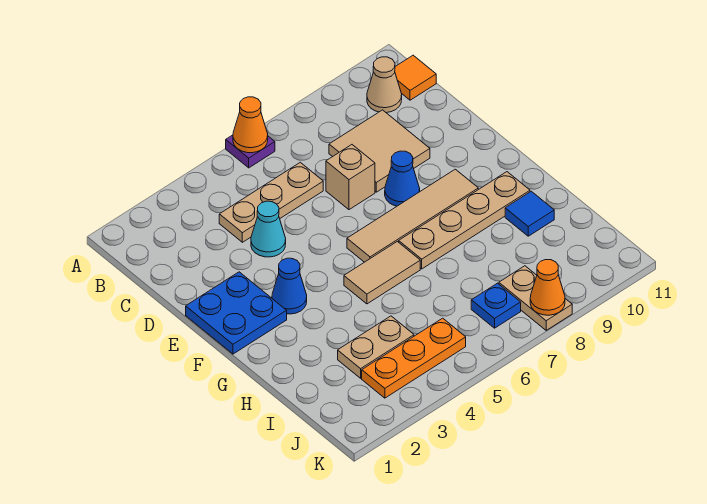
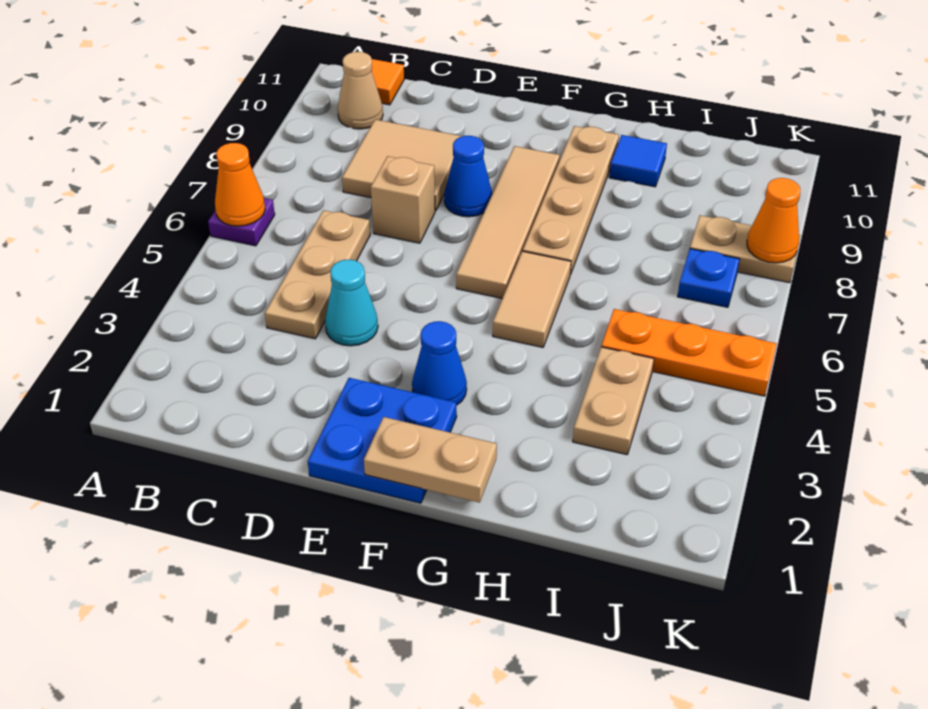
none -> tan 1x2 plate [364,417,497,503]
orange 1x3 plate [362,318,466,398] -> orange 1x3 plate turned to [601,309,777,396]

